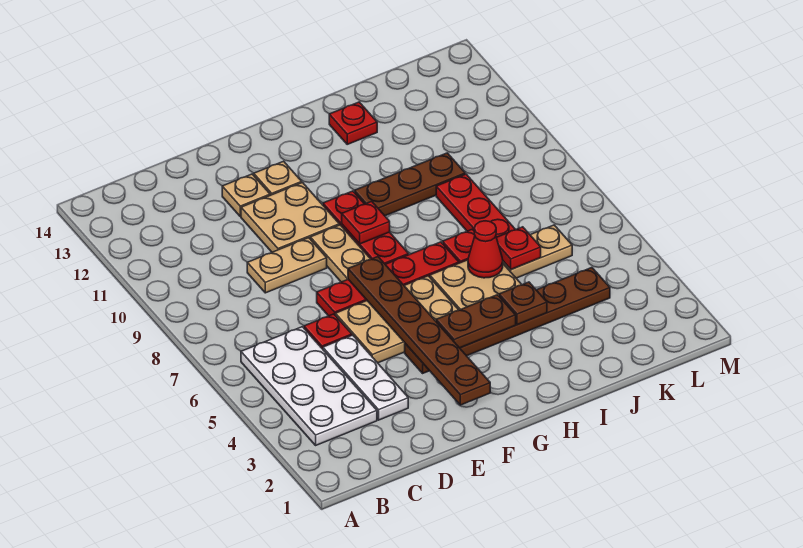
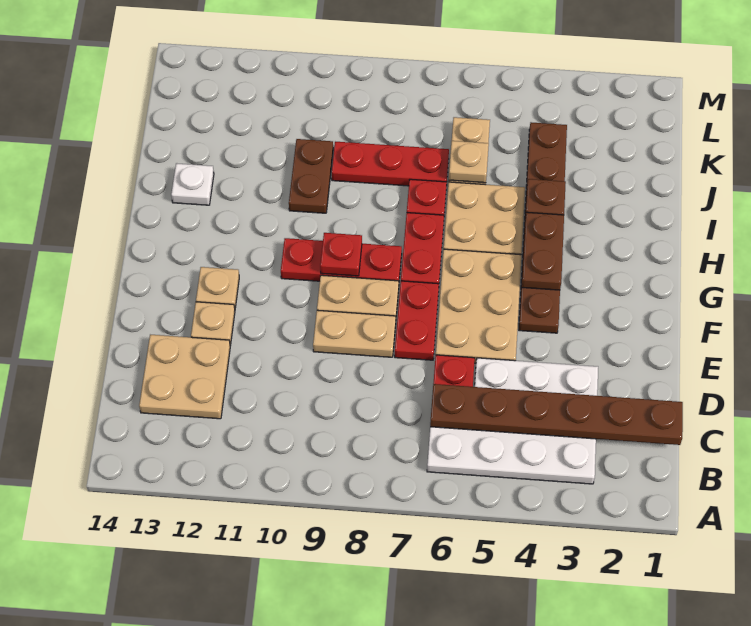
tan 1x2 plate [247,238,327,293] -> tan 1x2 plate turned to [313,310,396,357]
tan 2x2 plate [241,183,339,252] -> tan 2x2 plate moved to [139,335,230,419]
brown 1x6 plate [348,257,490,405] -> brown 1x6 plate moved to [430,384,683,445]
brown 1x3 plate [354,153,465,216] -> brown 1x2 plate [289,139,333,213]
red 1x1 cone [468,221,503,278] -> none
red 1x1 plate [329,102,377,144] -> white 1x1 plate [171,163,214,205]
red 1x1 plate [497,227,541,269] -> tan 1x1 plate [449,141,489,183]

